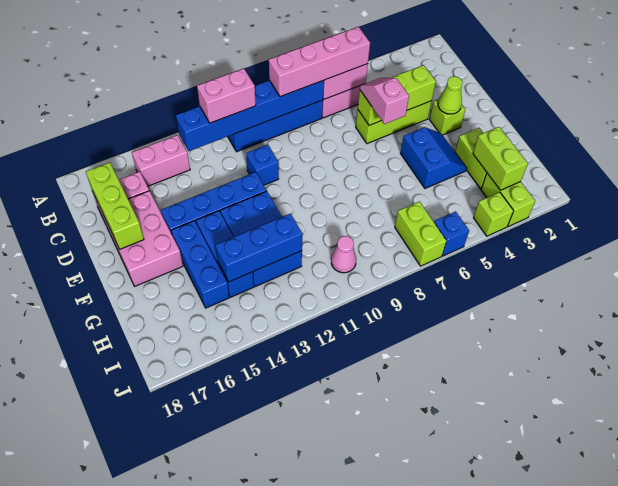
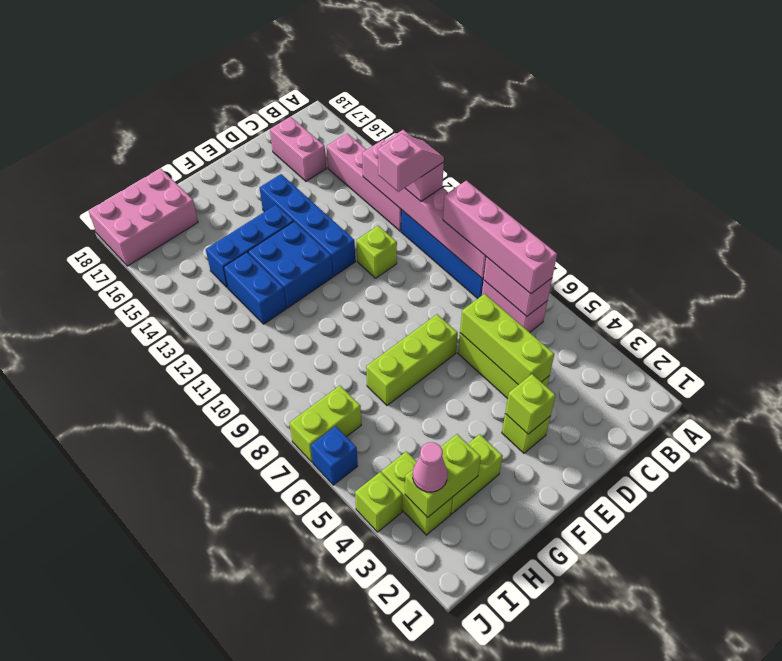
blue 1x6 brick [176,80,324,151] -> pink 1x6 brick [362,139,486,279]
pink 1x2 brick [132,135,190,186] -> pink 1x4 brick [327,133,401,231]
lime 1x3 brick [86,162,144,249] -> lime 1x3 brick moved to [366,314,458,405]
pink 1x2 slope [360,78,409,124] -> pink 1x2 slope moved to [378,134,444,192]
blue 1x1 brick [246,144,279,185] -> lime 1x1 brick [357,226,397,278]
pink 2x3 brick [102,191,183,286] -> pink 2x3 brick moved to [89,168,198,266]
lime 1x1 cone [438,76,463,114] -> lime 1x1 brick [505,374,556,434]
blue 2x2 slope [400,127,467,188] -> none
blue 1x3 brick [171,221,229,308] -> none
blue 1x3 brick [216,213,303,282] -> none
lime 1x2 brick [481,173,535,226] -> lime 1x2 brick turned to [382,451,452,535]
pink 1x1 cone [331,236,356,273] -> pink 1x1 cone moved to [413,442,448,492]

